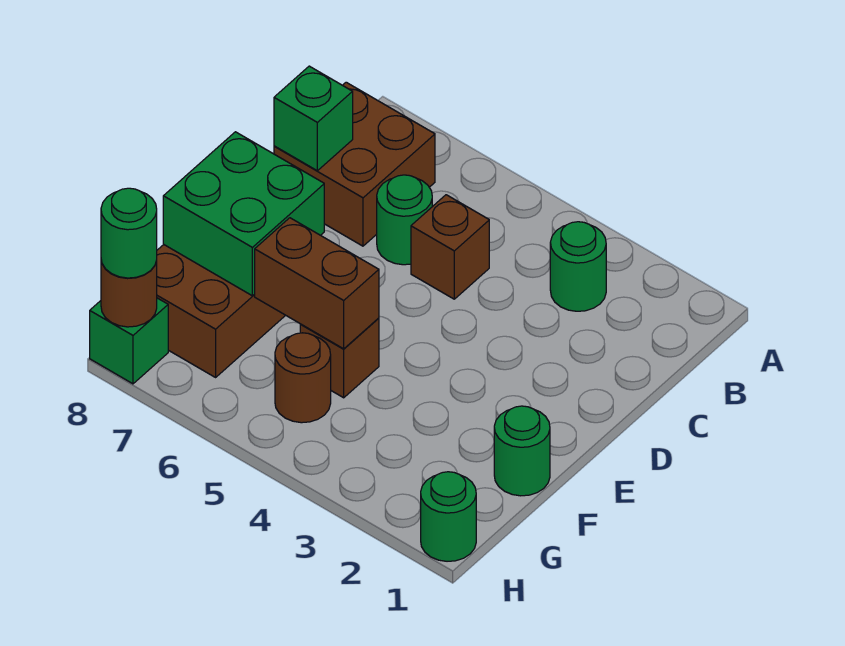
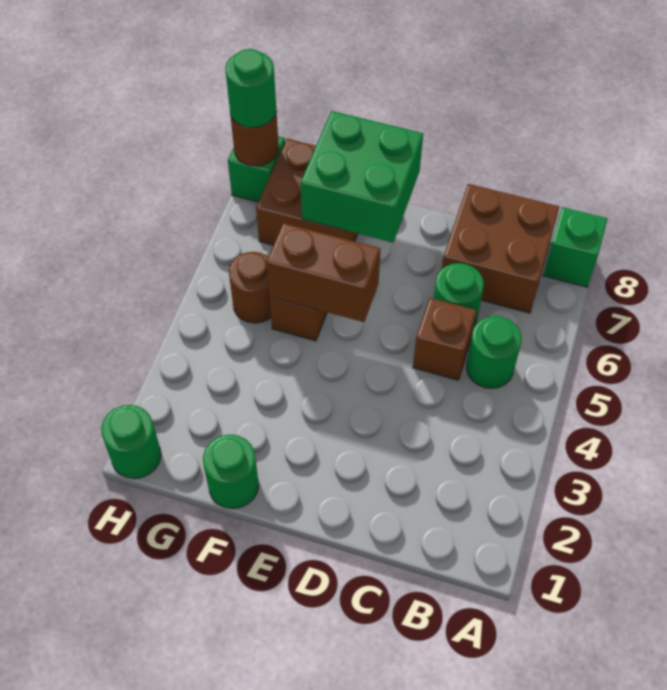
green 1x1 round brick [550,222,606,311] -> green 1x1 round brick moved to [466,316,522,389]
green 1x1 brick [274,66,353,171] -> green 1x1 brick moved to [543,207,607,287]
brown 1x2 brick [254,218,379,349] -> brown 1x2 brick turned to [266,223,380,322]

